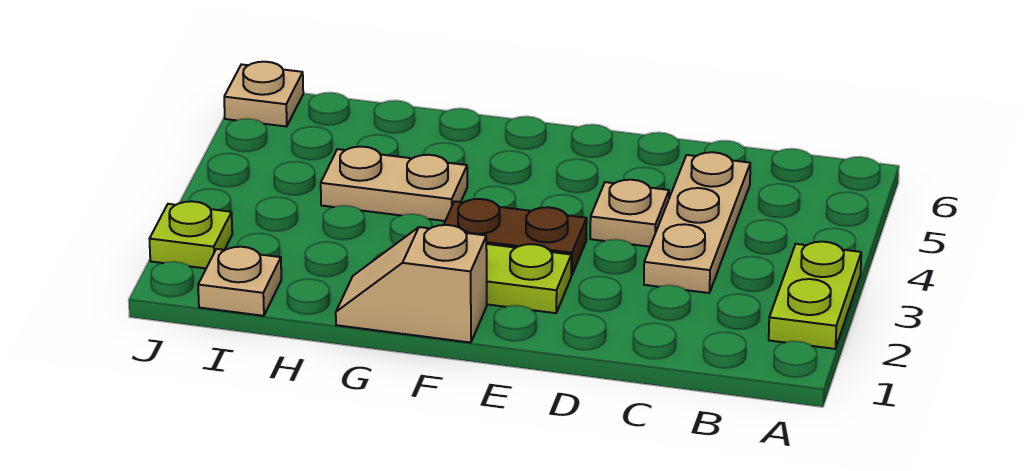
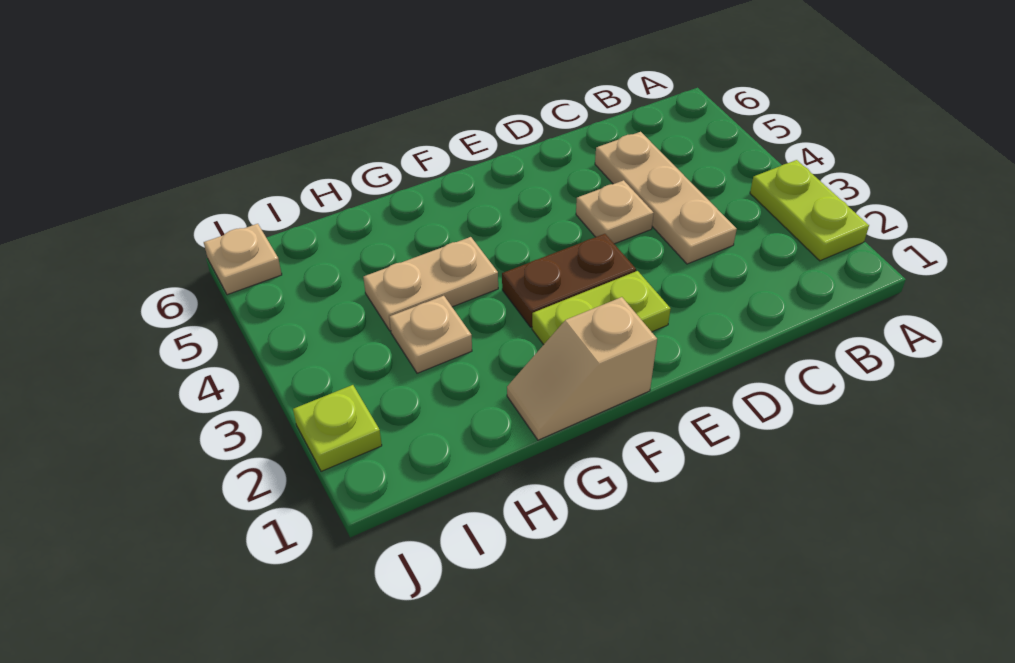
tan 1x1 plate [198,247,281,316] -> tan 1x1 plate moved to [389,296,472,373]

